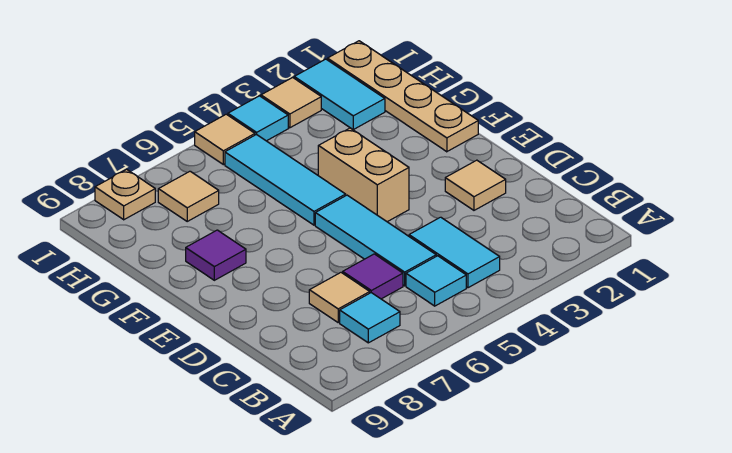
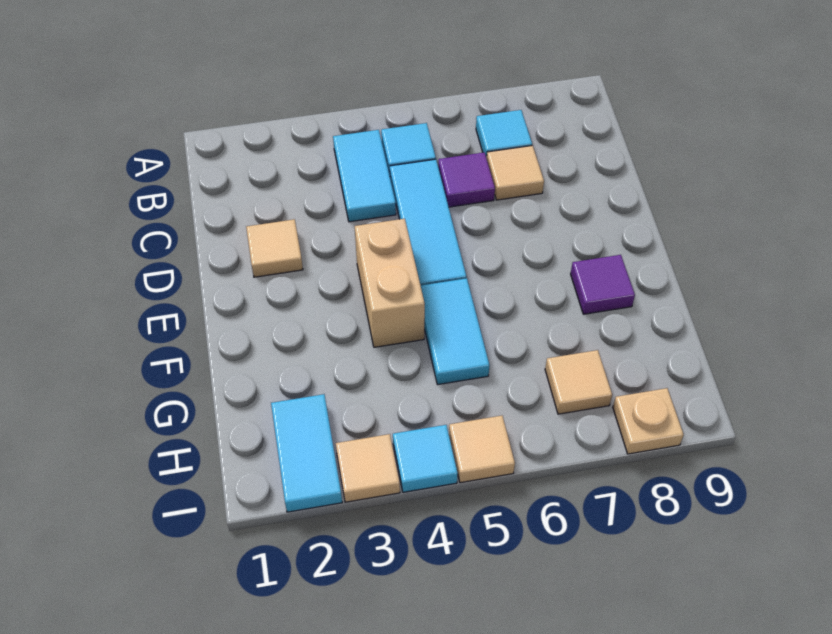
tan 1x4 plate [328,41,478,152] -> none
cyan 1x3 tile [225,134,346,225] -> cyan 1x2 tile [421,278,490,385]

